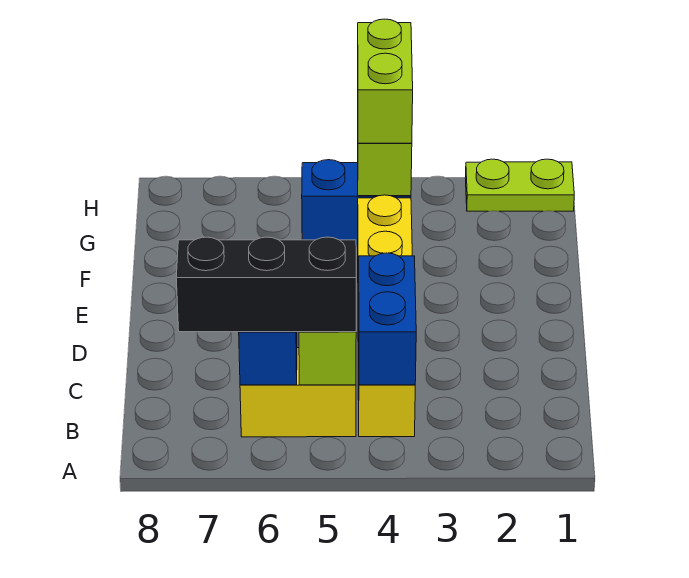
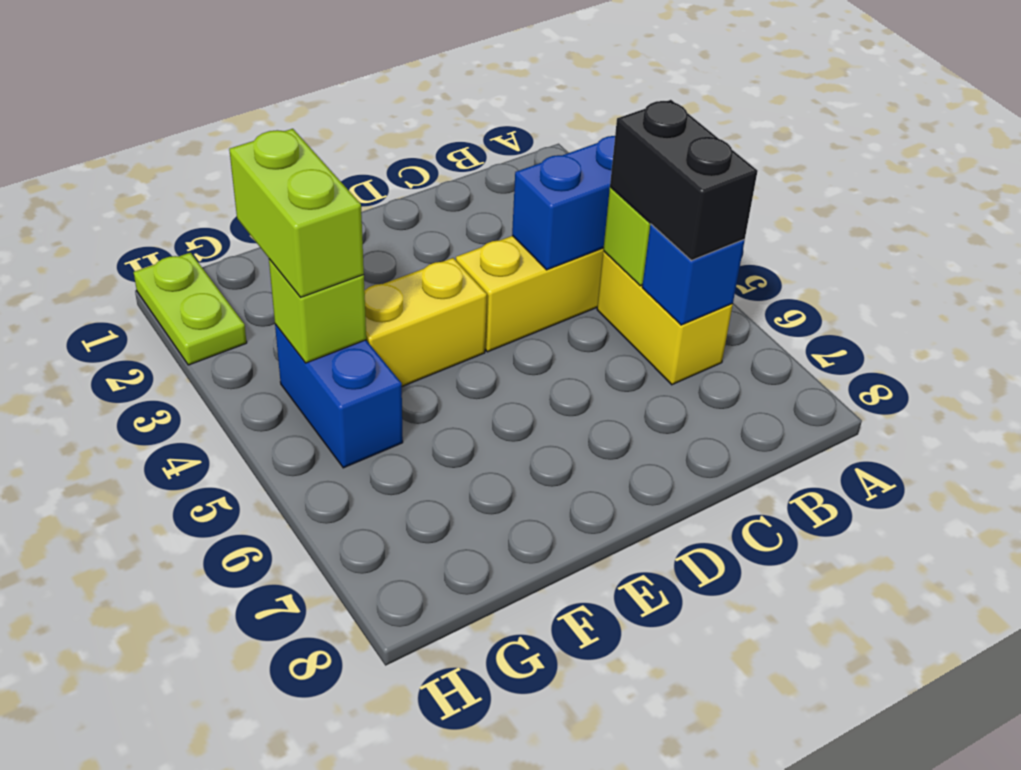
black 1x3 brick [176,237,356,332] -> black 1x2 brick [610,100,757,261]
lime 1x2 brick [358,19,413,143] -> lime 1x2 brick turned to [229,129,364,297]

